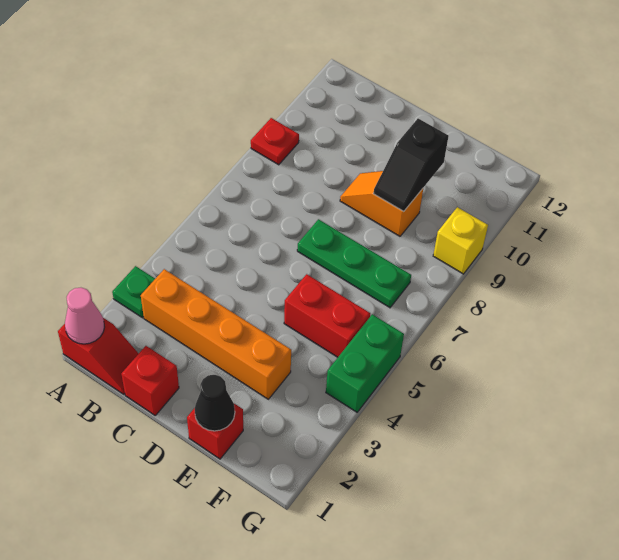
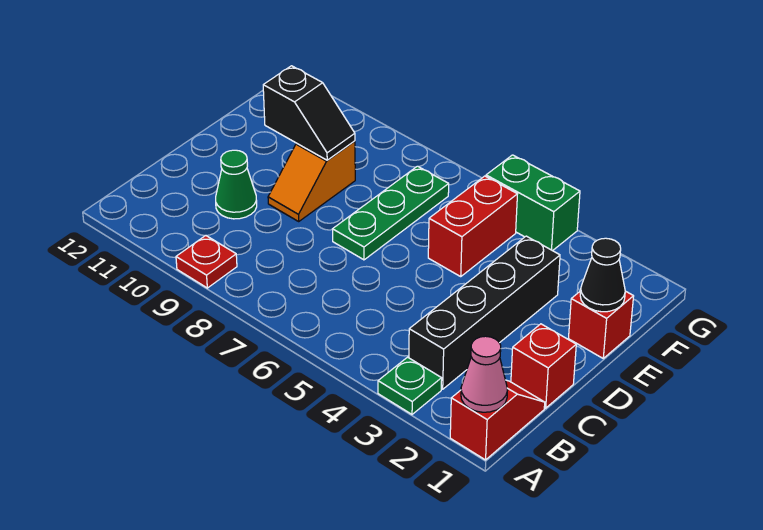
orange 1x4 brick [141,269,291,399] -> black 1x4 brick [409,236,560,389]
none -> green 1x1 cone [216,150,257,219]
yellow 1x1 brick [433,207,488,274] -> none

